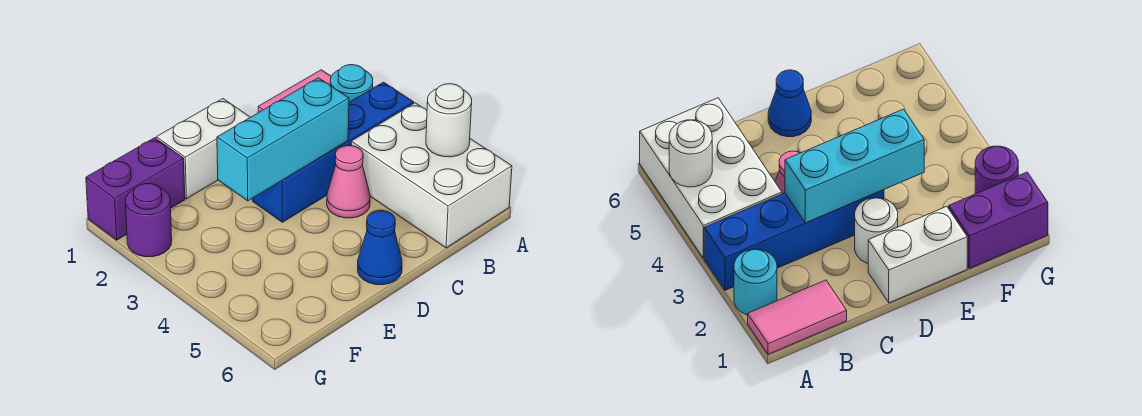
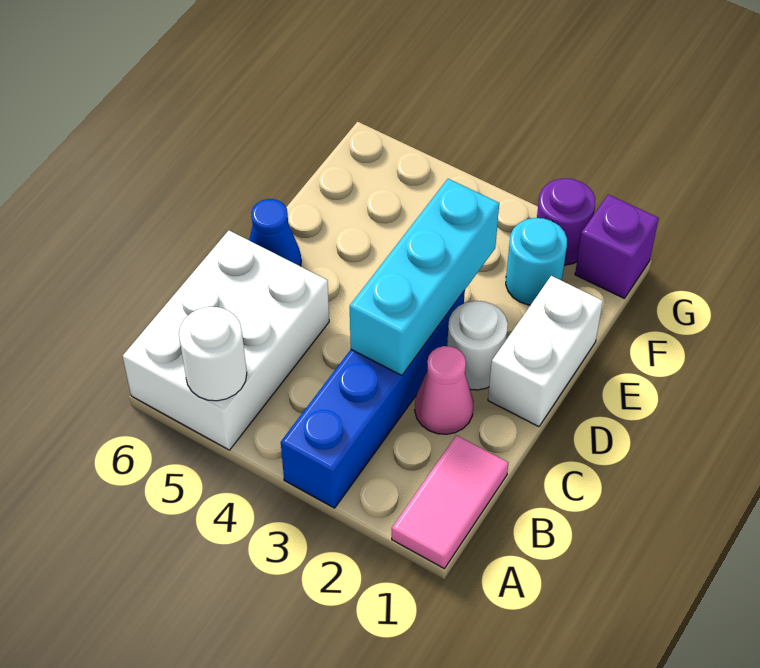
cyan 1x1 round brick [330,65,373,102] -> cyan 1x1 round brick moved to [506,218,567,305]
white 2x3 brick [351,103,512,248] -> white 2x3 brick turned to [123,230,329,450]
pink 1x1 cone [327,146,370,218] -> pink 1x1 cone moved to [415,346,474,434]
purple 1x2 brick [86,138,185,240] -> purple 1x1 brick [575,195,659,298]

